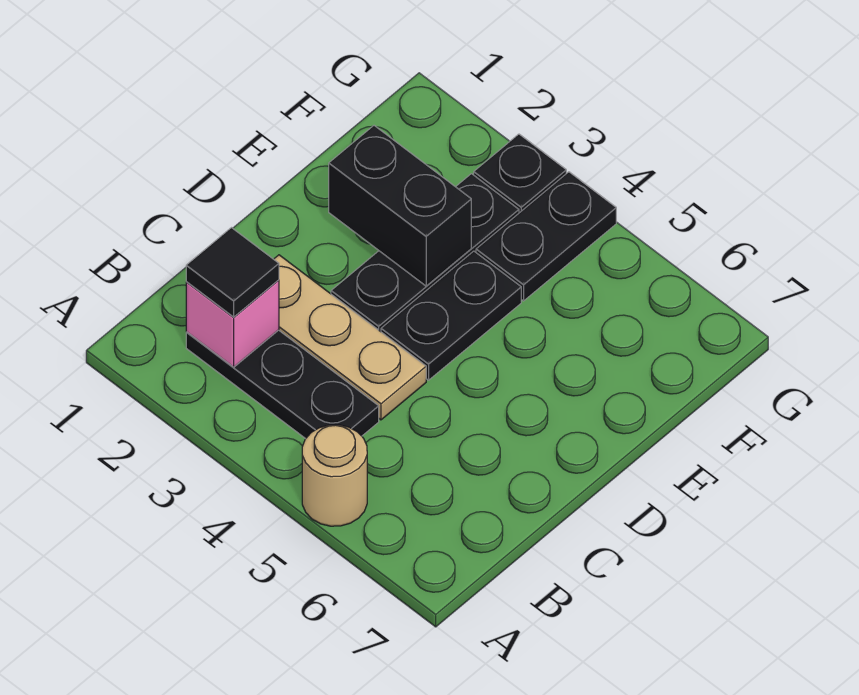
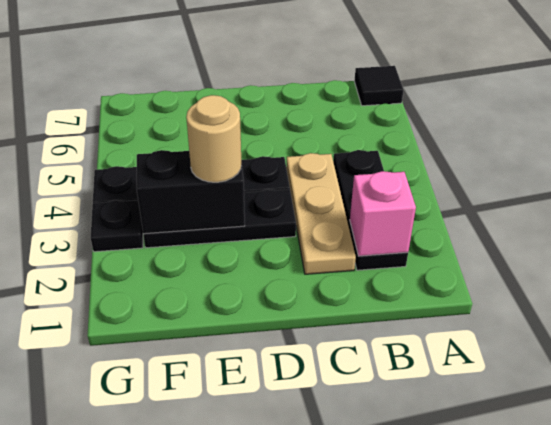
tan 1x1 round brick [302,425,367,526] -> tan 1x1 round brick moved to [186,95,241,182]
black 1x1 tile [186,228,279,317] -> black 1x1 tile moved to [354,66,404,106]
black 1x2 brick [329,126,471,286] -> black 1x2 brick turned to [137,150,245,234]

